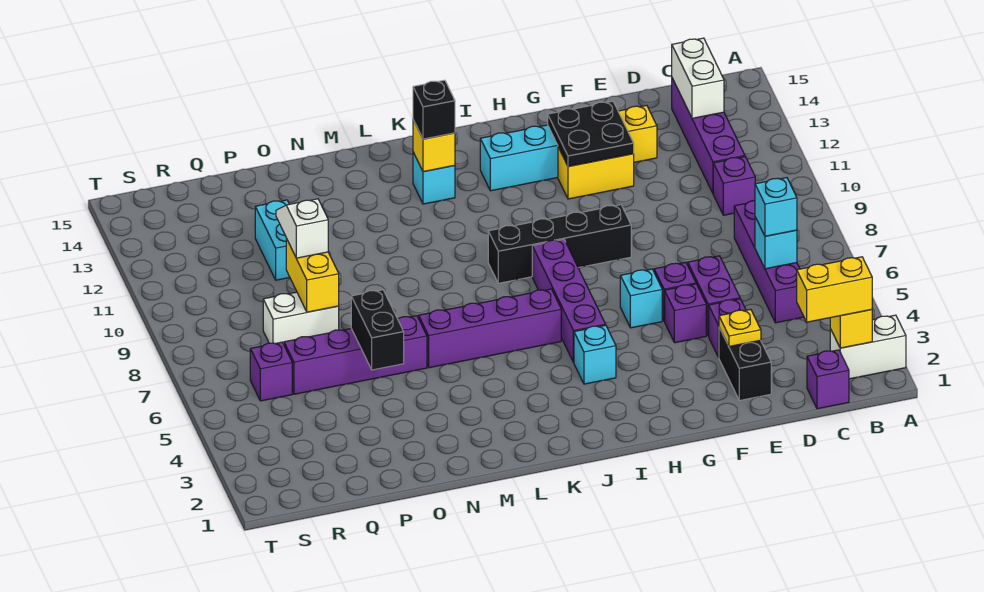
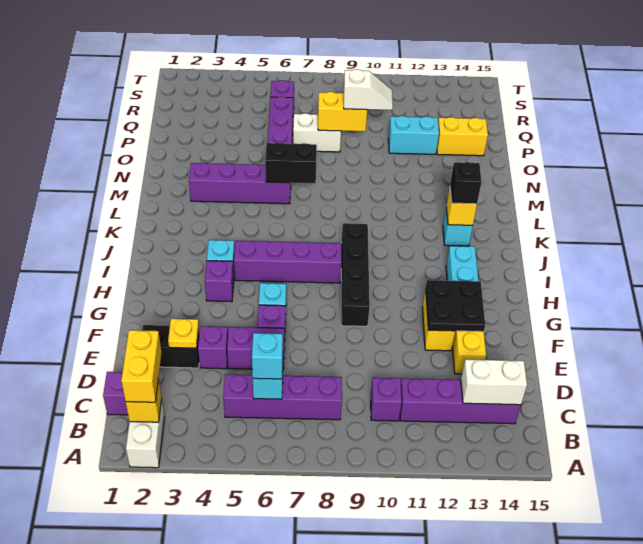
purple 1x1 brick [665,284,706,343] -> purple 1x1 brick moved to [205,261,234,302]
purple 1x4 brick [419,289,561,368] -> purple 1x4 brick turned to [189,163,291,204]
black 1x2 brick [351,290,404,370] -> black 1x2 brick moved to [265,143,317,183]
white 1x2 brick [263,292,339,344] -> white 1x2 brick turned to [293,113,341,152]
none -> yellow 1x2 brick [437,117,488,156]

